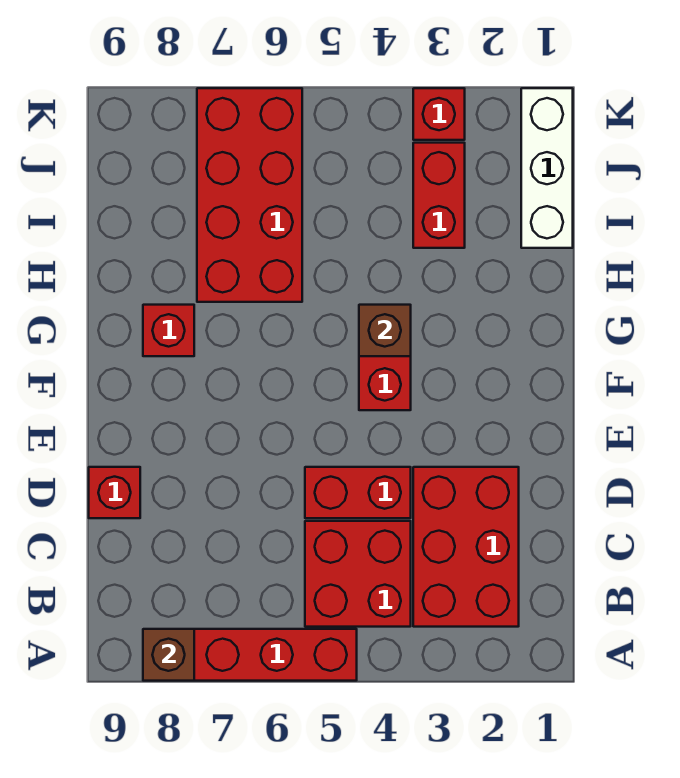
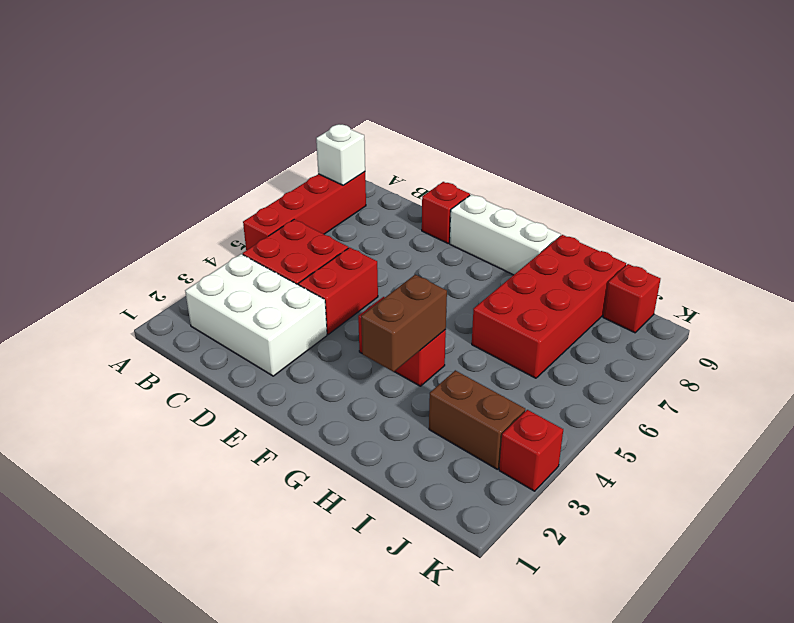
brown 1x1 brick [143,629,194,681] -> white 1x1 brick [316,125,365,185]
red 2x3 brick [413,467,519,627] -> white 2x3 brick [185,254,327,376]
brown 1x1 brick [359,305,411,356] -> brown 1x2 brick [361,275,447,372]
red 1x1 brick [143,305,194,356] -> red 1x1 brick moved to [603,264,661,333]
red 2x4 brick [197,88,302,302] -> red 2x4 brick turned to [472,235,626,378]
white 1x3 brick [521,88,573,248] -> white 1x3 brick moved to [450,194,561,275]
red 1x2 brick [413,143,465,248] -> brown 1x2 brick [429,370,525,469]

